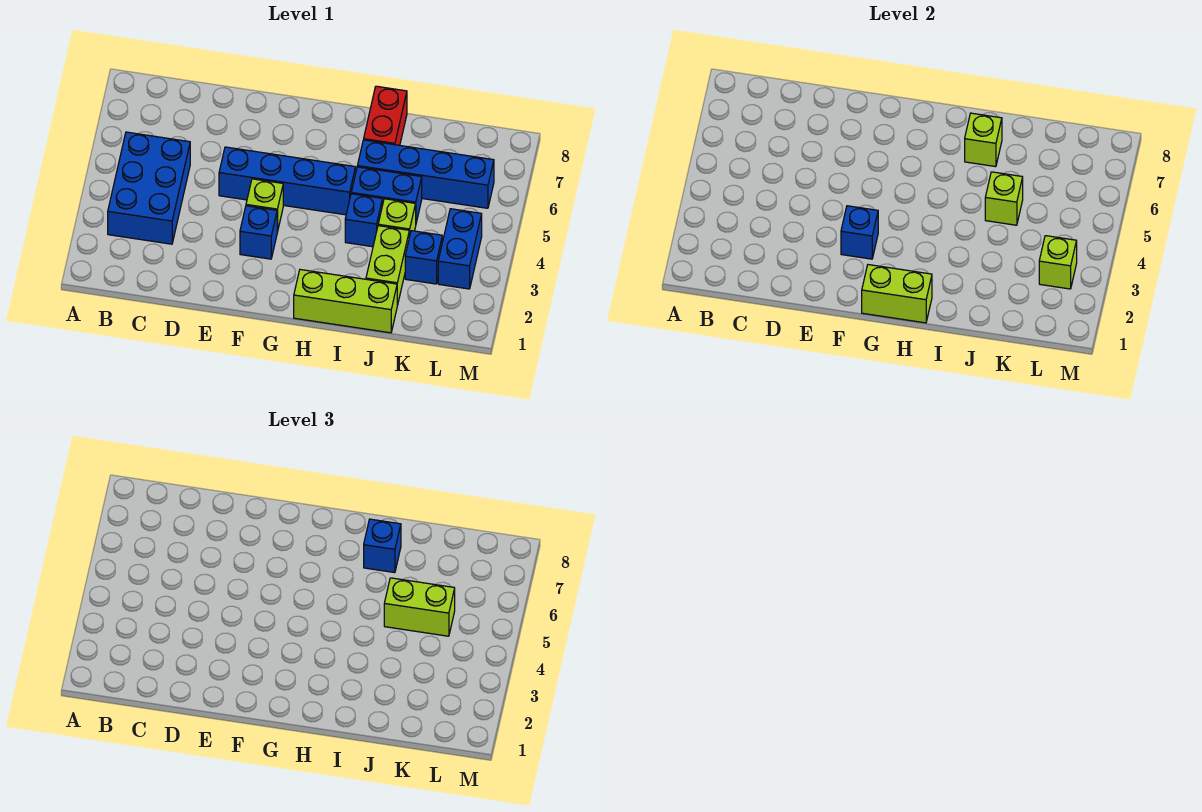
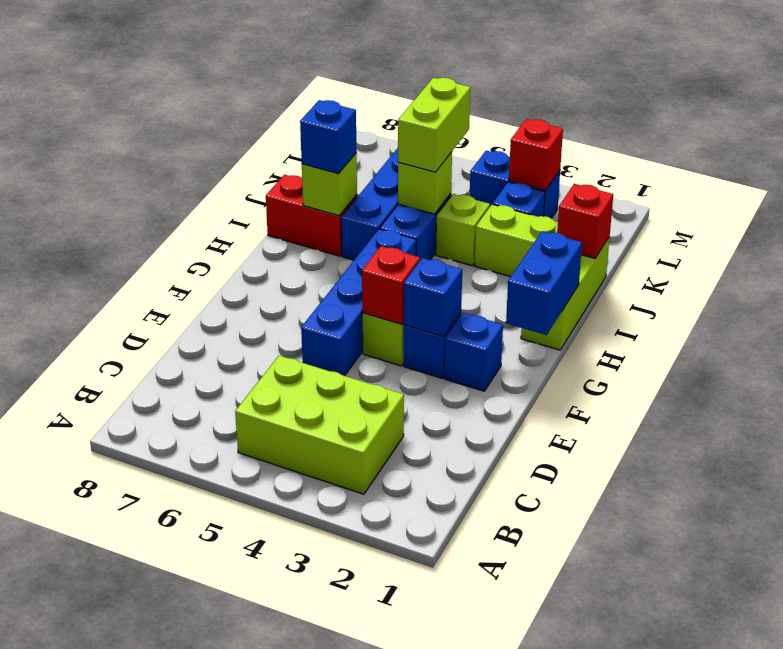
blue 2x3 brick [108,132,190,244] -> lime 2x3 brick [235,356,404,494]
none -> red 1x1 brick [362,246,420,324]
lime 1x2 brick [862,265,932,323] -> blue 1x2 brick [506,231,582,335]
blue 1x1 brick [345,194,382,247] -> blue 1x1 brick moved to [445,313,503,391]
none -> red 1x1 brick [557,184,613,258]
lime 1x1 brick [1039,236,1077,289] -> red 1x1 brick [509,119,563,190]

